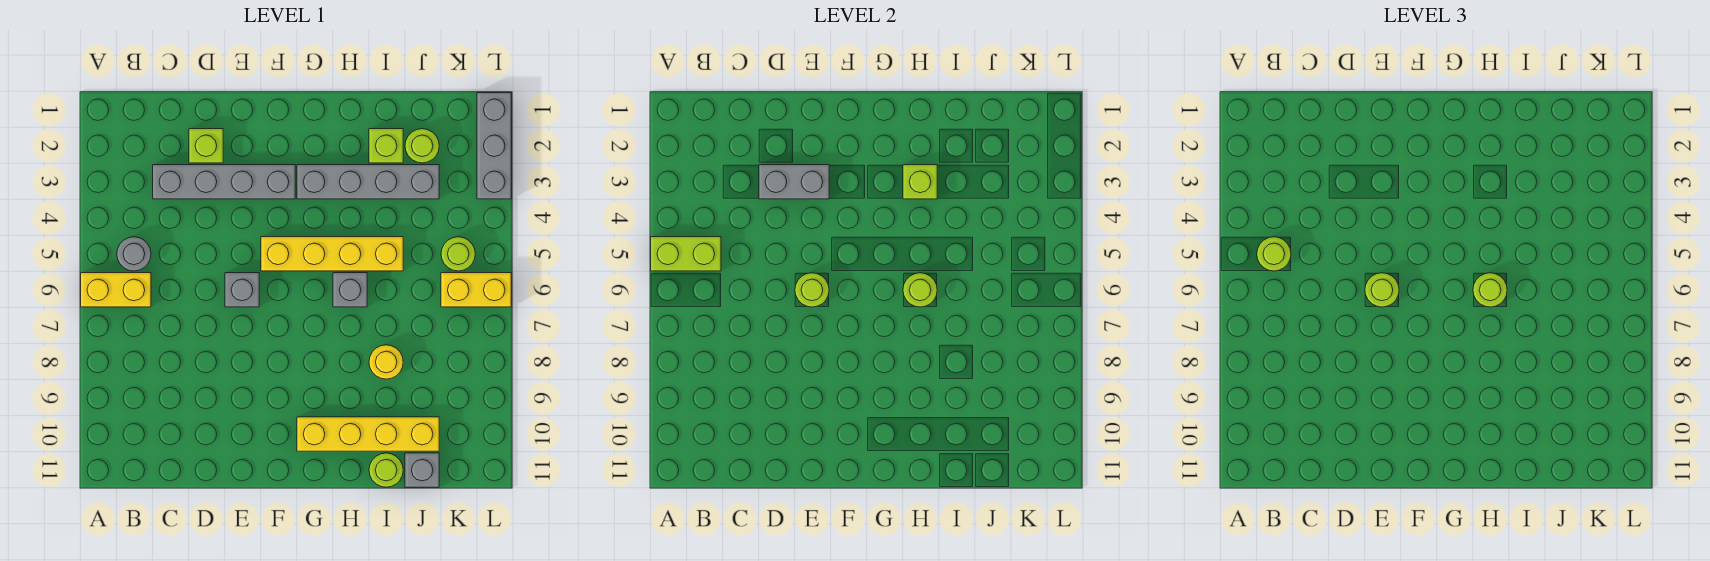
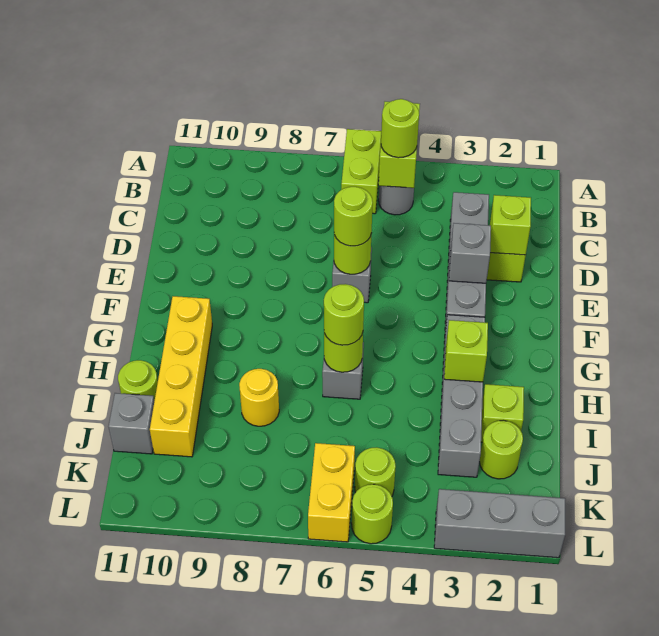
yellow 1x2 brick [81,273,151,307] -> lime 1x2 brick [341,129,381,214]
none -> lime 1x1 brick [490,195,531,255]
grey 1x2 brick [759,165,829,199] -> grey 1x1 brick [449,223,491,283]
yellow 1x4 brick [261,237,403,271] -> none
none -> lime 1x1 round brick [352,484,393,544]

